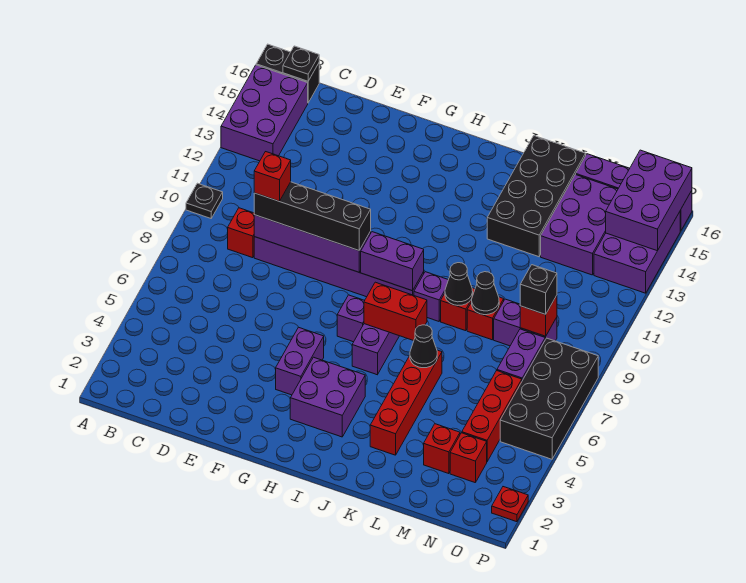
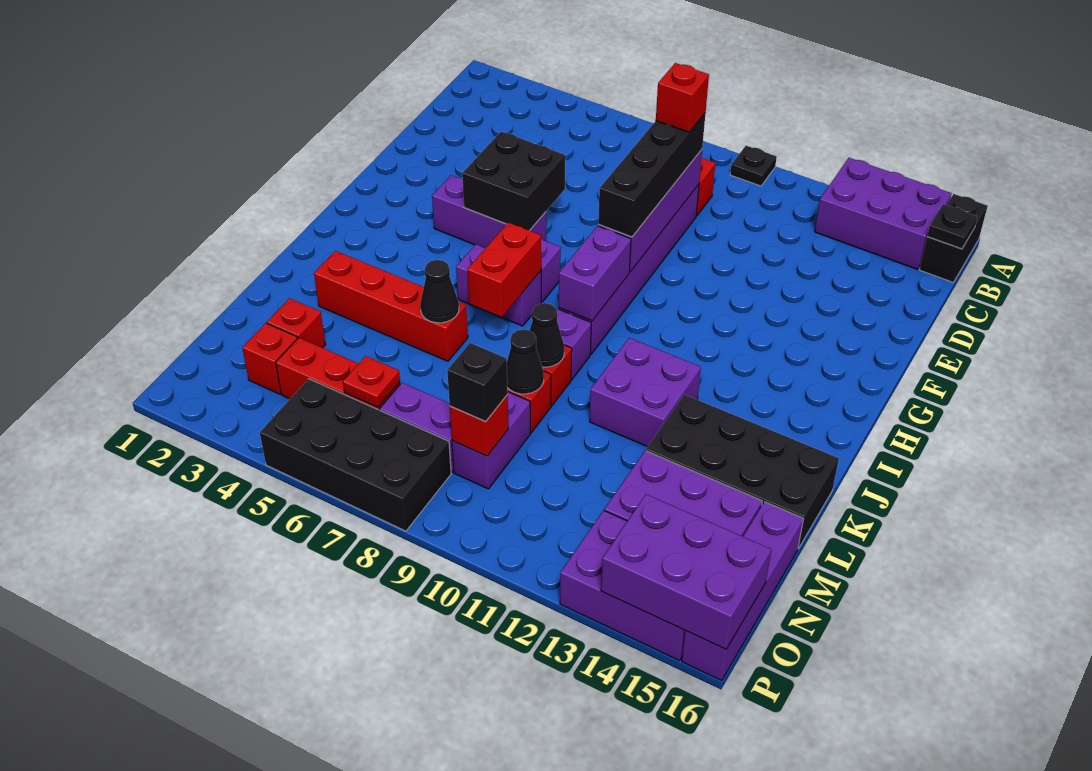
none -> black 2x2 brick [462,131,565,231]
purple 1x2 brick [276,327,324,395] -> purple 1x3 brick [432,175,546,248]
purple 2x2 brick [290,357,365,437] -> purple 2x2 brick moved to [590,338,701,447]
red 1x1 plate [492,487,528,522] -> red 1x1 plate moved to [343,356,400,407]

